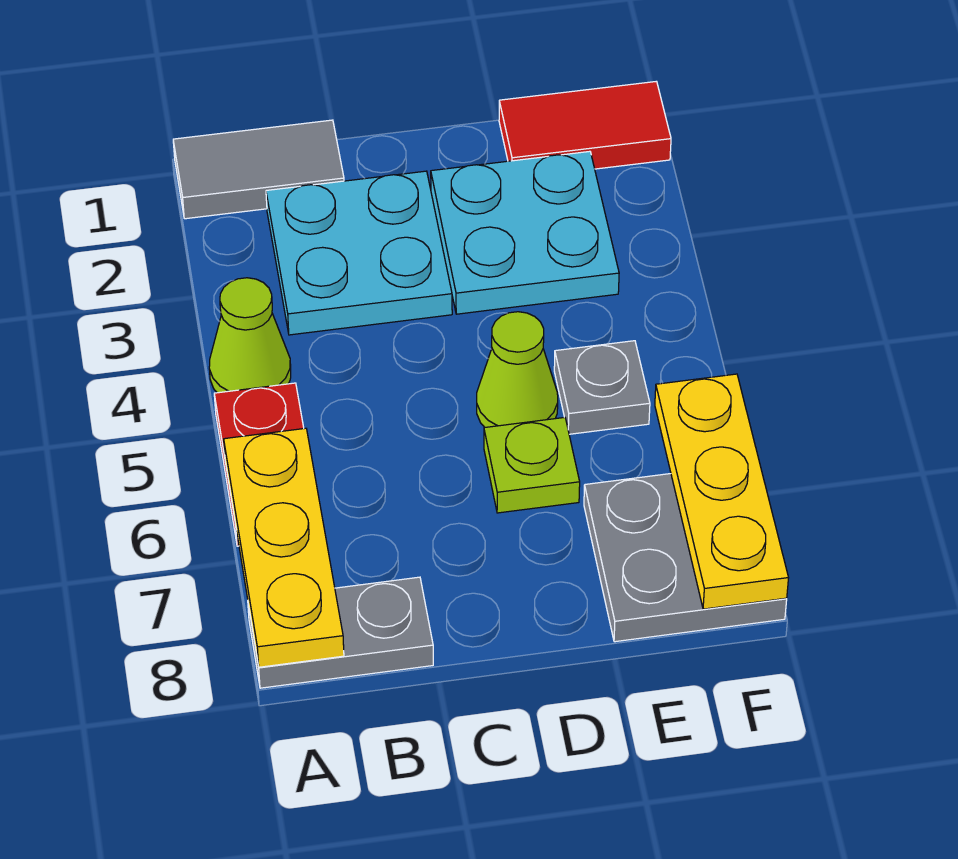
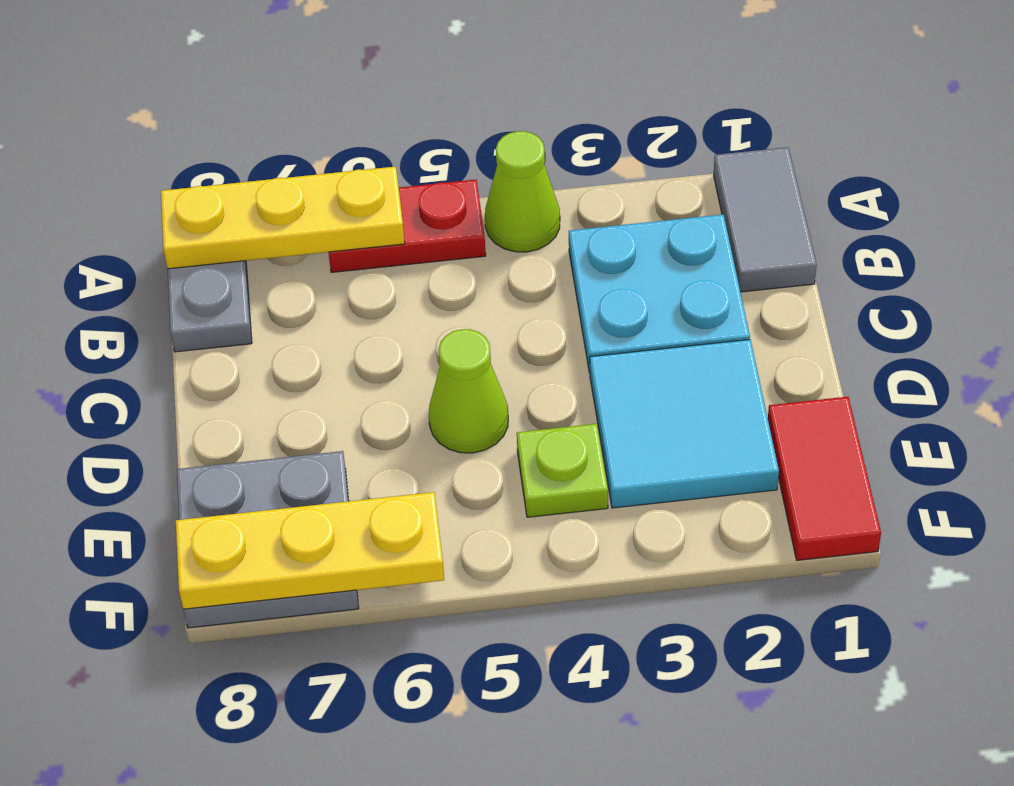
cyan 2x2 plate [431,151,619,314] -> cyan 2x2 tile [590,340,779,508]
lime 1x1 plate [484,417,580,513] -> lime 1x1 plate moved to [517,424,608,517]
grey 1x1 plate [554,341,650,434] -> none

